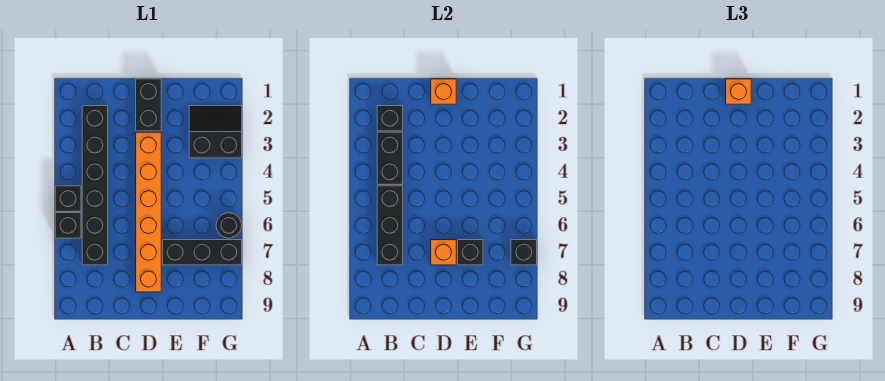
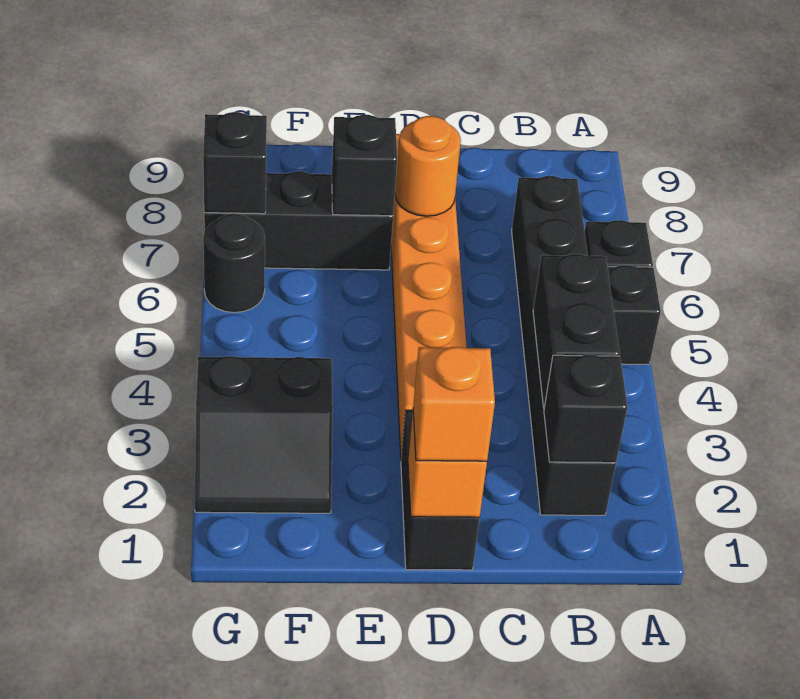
black 1x3 brick [377,186,403,265] -> none
orange 1x1 brick [431,240,456,265] -> orange 1x1 round brick [395,116,461,216]

